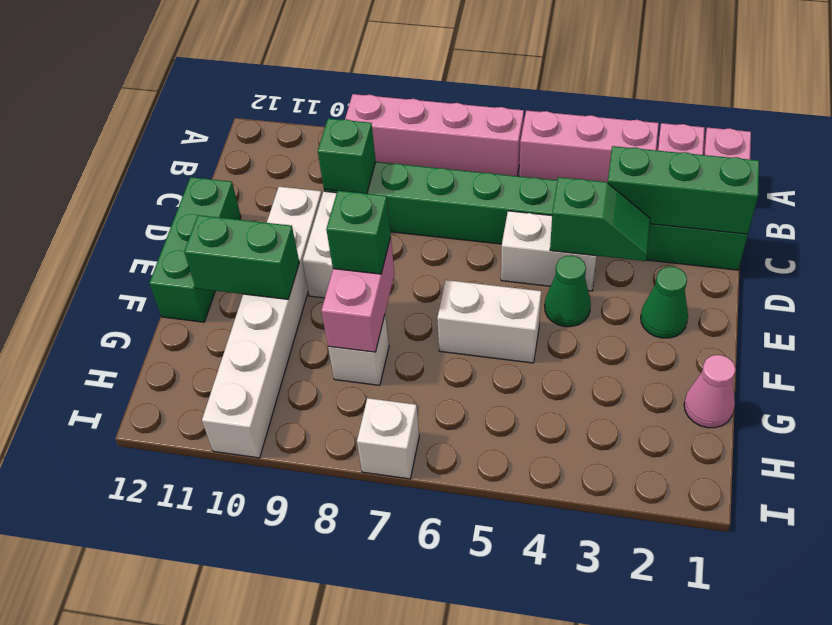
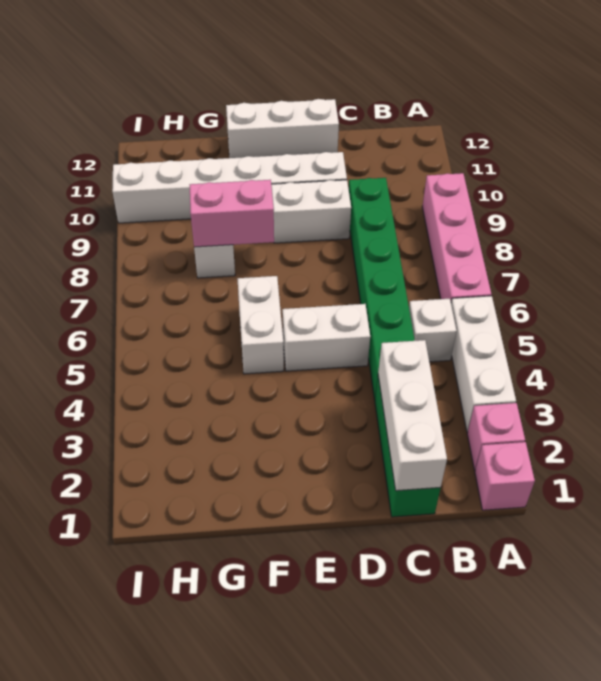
pink 1x3 brick [519,110,659,183] -> white 1x3 brick [451,296,516,432]
green 1x3 brick [608,146,759,234] -> white 1x3 brick [378,340,447,491]
green 1x1 brick [318,119,376,194] -> none
green 1x2 slope [550,177,650,261] -> none
white 1x2 brick [501,211,597,291] -> white 1x2 brick turned to [282,304,370,371]
green 1x3 brick [149,177,241,322] -> white 1x3 brick [226,99,339,158]
green 1x1 cone [641,267,688,338] -> none
green 1x1 cone [545,256,591,327] -> none
green 1x1 brick [326,191,391,274] -> none
green 1x2 brick [184,215,299,299] -> none
pink 1x1 cone [684,355,736,428] -> none
white 1x1 brick [357,398,419,479] -> white 1x1 brick moved to [409,299,457,362]

